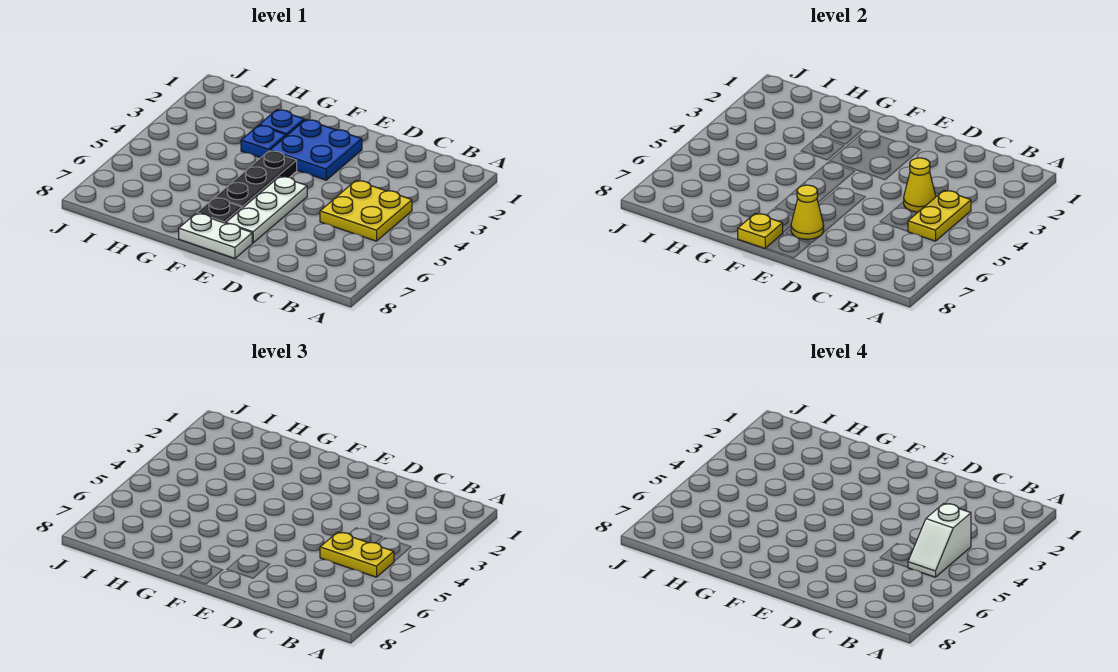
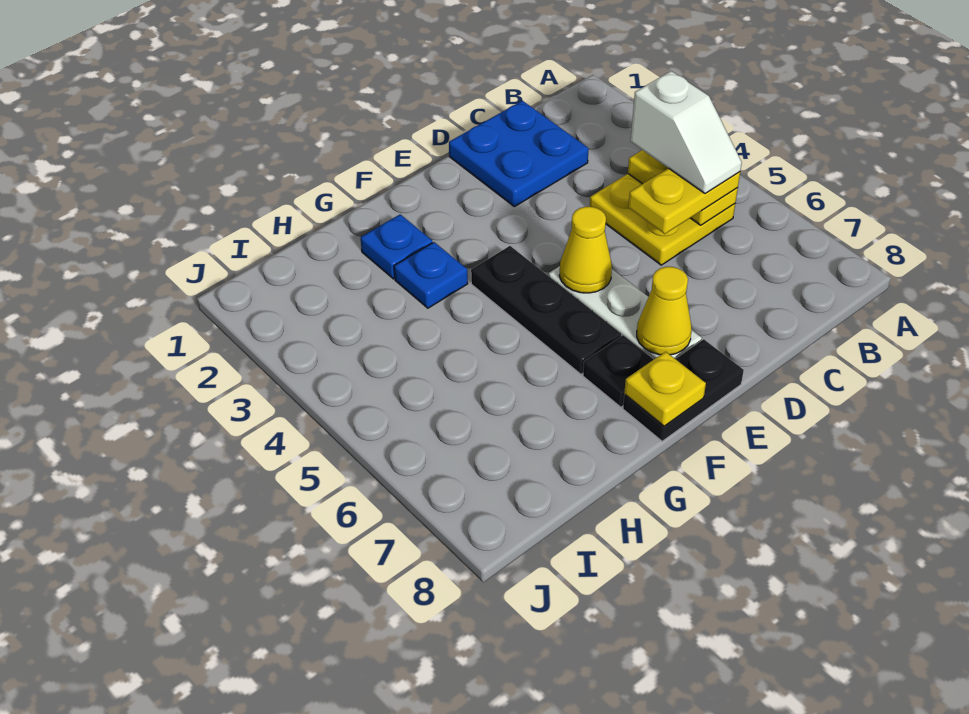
yellow 1x1 cone [904,158,936,212] -> yellow 1x1 cone moved to [559,207,612,293]
blue 2x2 plate [270,120,362,180] -> blue 2x2 plate moved to [449,101,589,207]
white 1x2 plate [179,213,252,258] -> black 1x2 plate [623,339,744,441]

